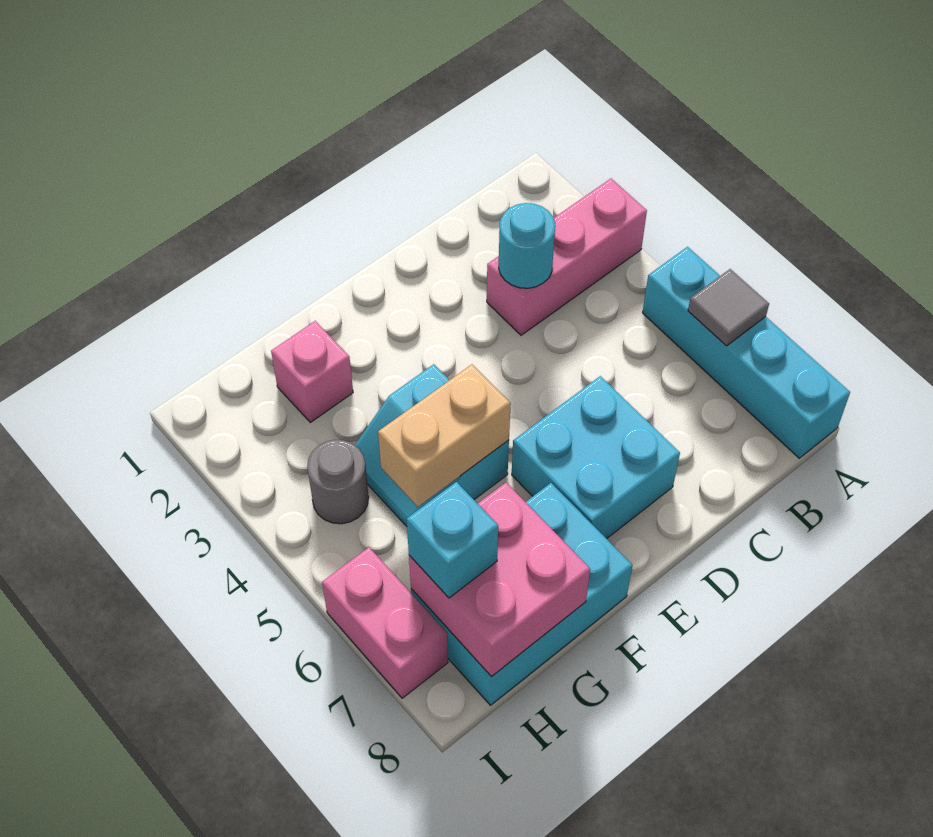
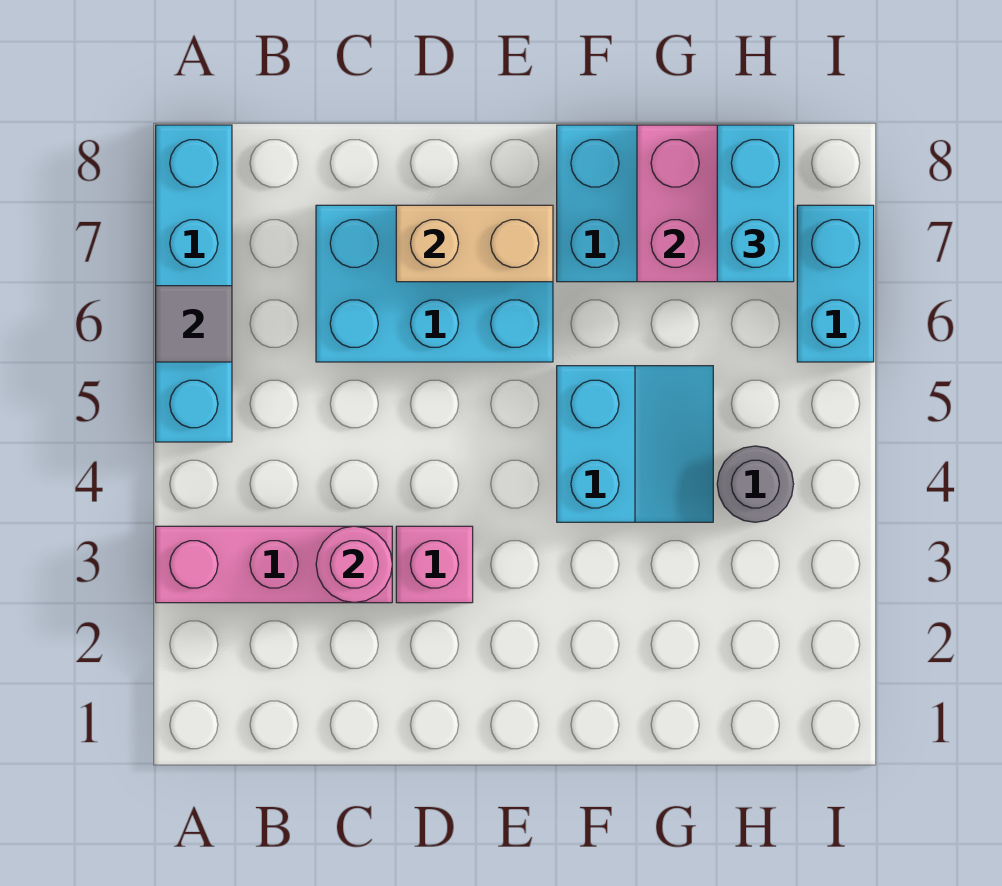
cyan 1x1 round brick [499,203,555,288] -> pink 1x1 round brick [316,526,392,603]
cyan 2x2 brick [512,376,680,539] -> cyan 2x3 brick [316,205,553,362]
tan 1x2 brick [378,365,511,507] -> tan 1x2 brick moved to [396,205,553,282]
pink 1x1 brick [271,321,353,422] -> pink 1x1 brick moved to [396,526,473,603]
cyan 1x1 brick [407,482,498,598] -> cyan 1x2 brick [717,125,794,282]
pink 1x2 brick [322,547,448,698] -> cyan 1x2 brick [797,205,874,362]

